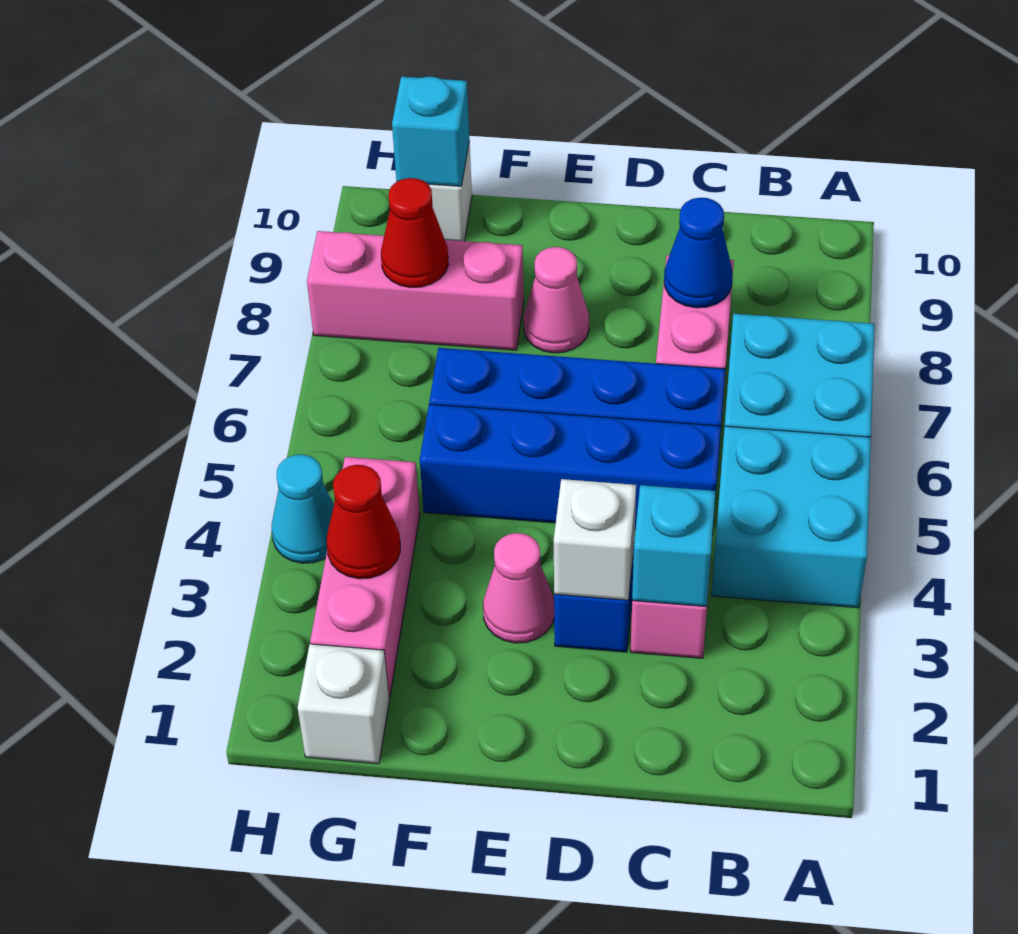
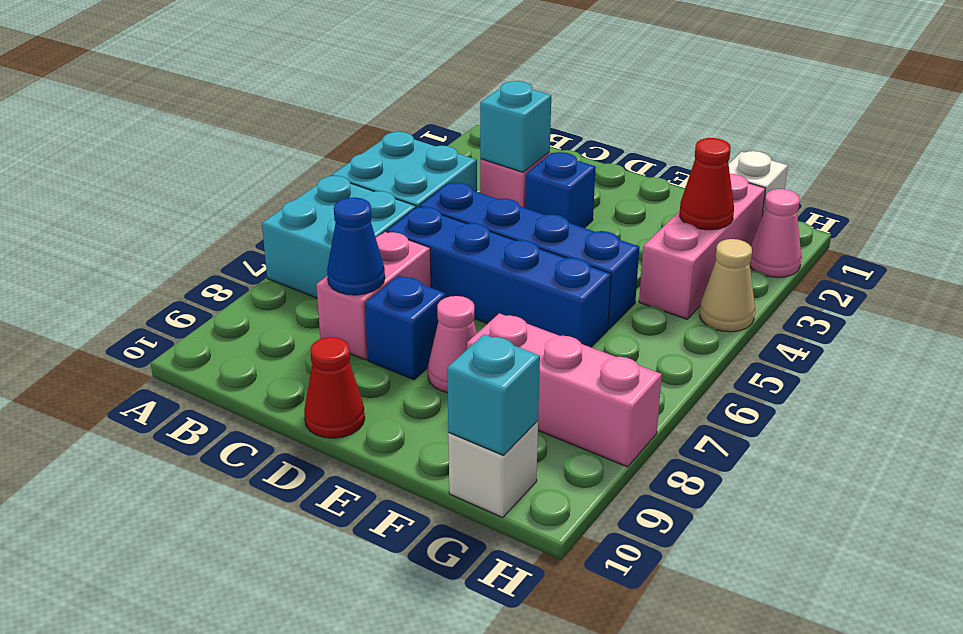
white 1x1 brick [554,479,636,600] -> none
none -> blue 1x1 brick [365,276,446,380]
pink 1x1 cone [483,533,554,643] -> pink 1x1 cone moved to [750,189,802,277]
red 1x1 cone [381,178,448,288] -> red 1x1 cone moved to [304,337,365,438]
cyan 1x1 cone [272,455,334,563] -> tan 1x1 cone [700,239,755,332]

